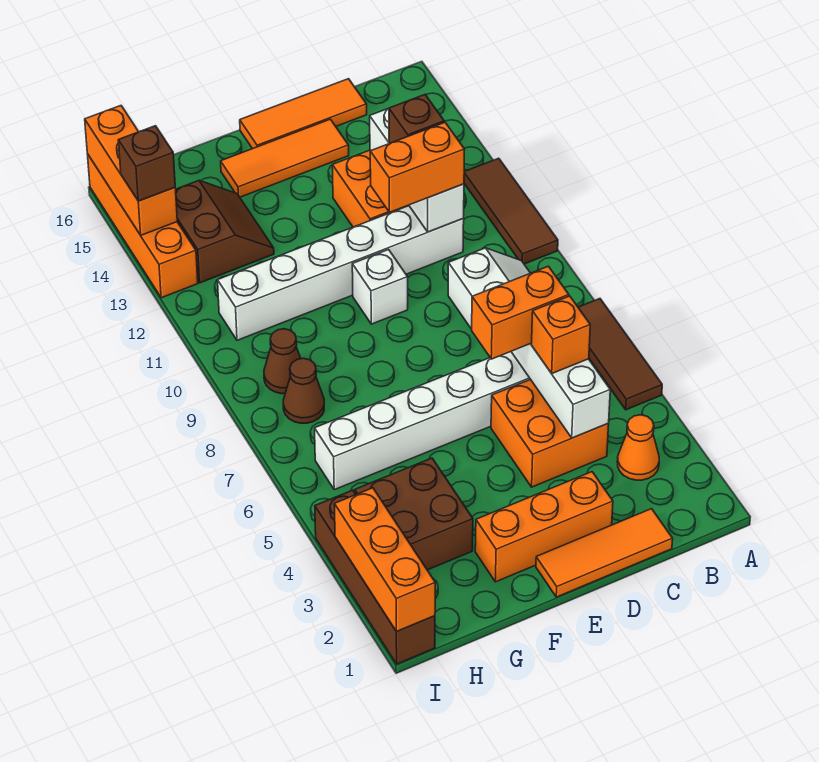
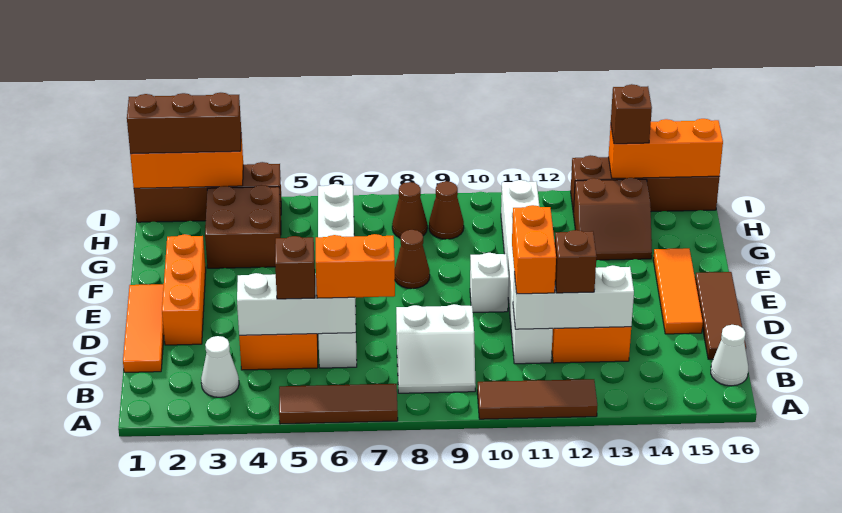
orange 1x1 cone [617,415,659,480] -> white 1x1 cone [201,336,239,397]
none -> white 1x1 cone [711,325,748,386]
orange 1x1 brick [532,296,590,373] -> brown 1x1 brick [275,236,315,299]
orange 1x2 brick [472,266,569,359] -> orange 1x2 brick turned to [316,234,395,298]
orange 1x3 tile [240,79,367,149] -> brown 1x3 tile [695,272,746,359]
none -> brown 1x1 cone [395,230,430,289]
none -> brown 1x3 brick [127,93,241,154]
orange 1x4 brick [87,154,198,298] -> brown 1x4 brick [571,155,719,212]

